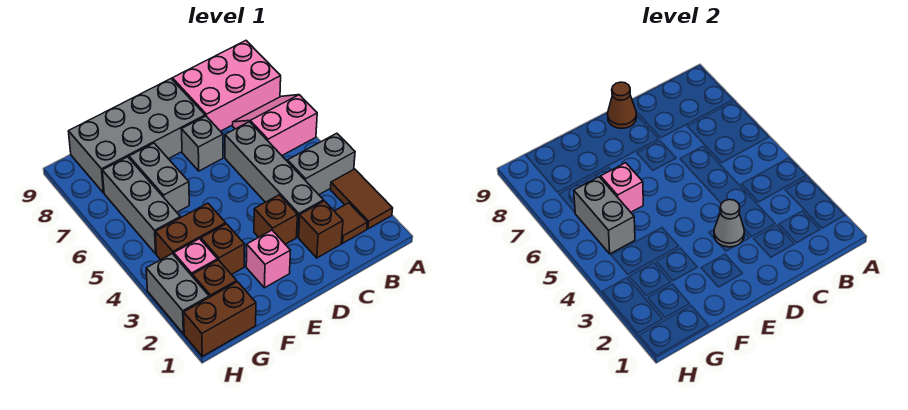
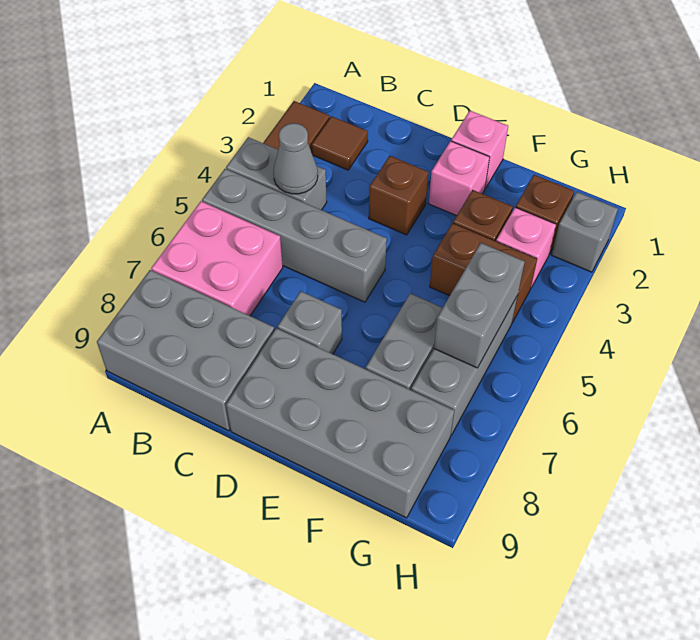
pink 2x2 slope [233,95,317,155] -> pink 2x2 brick [151,201,283,316]
pink 2x3 brick [172,41,281,131] -> grey 2x3 brick [97,270,274,431]
brown 1x1 brick [299,201,343,258] -> none
grey 1x4 brick [225,122,324,237] -> grey 1x4 brick turned to [202,169,387,302]
grey 1x1 cone [714,200,745,247] -> grey 1x1 cone moved to [274,123,318,194]
brown 1x1 cone [607,82,637,128] -> none
pink 1x1 brick [601,163,643,212] -> pink 1x1 brick moved to [451,111,508,188]
brown 1x2 brick [184,282,256,356] -> none
grey 1x2 brick [146,254,209,334] -> grey 1x1 brick [552,192,618,272]

